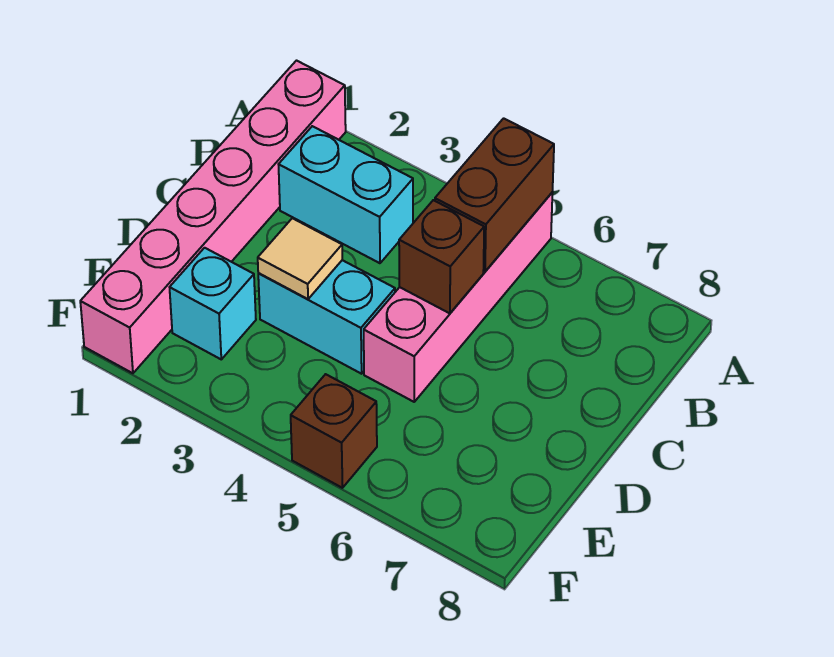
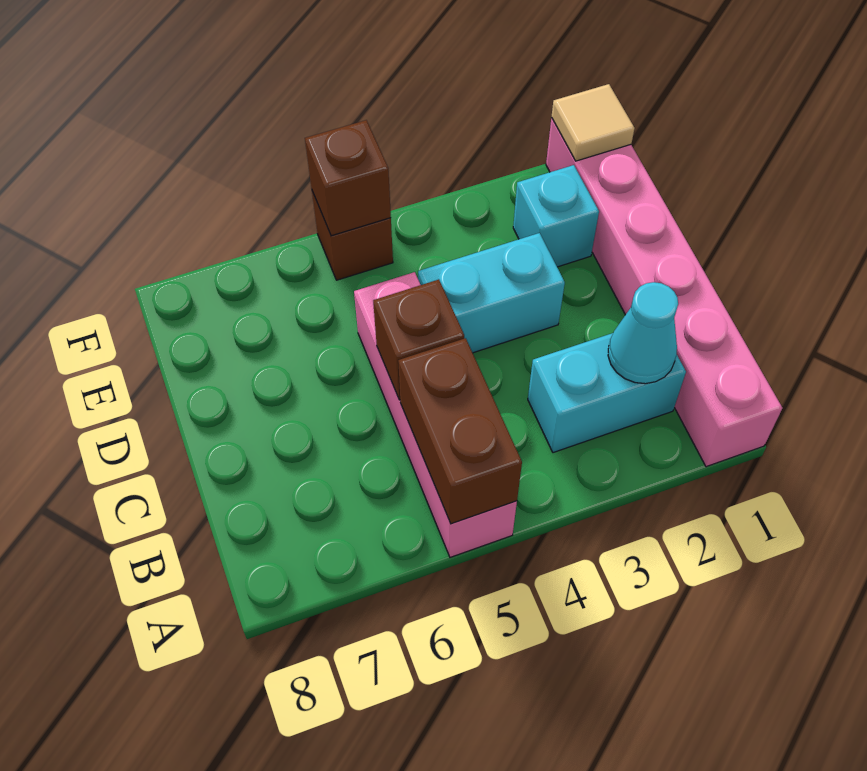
none -> cyan 1x1 cone [608,282,678,384]
tan 1x1 tile [258,218,342,299] -> tan 1x1 tile moved to [552,84,635,161]
none -> brown 1x1 brick [305,120,391,236]

